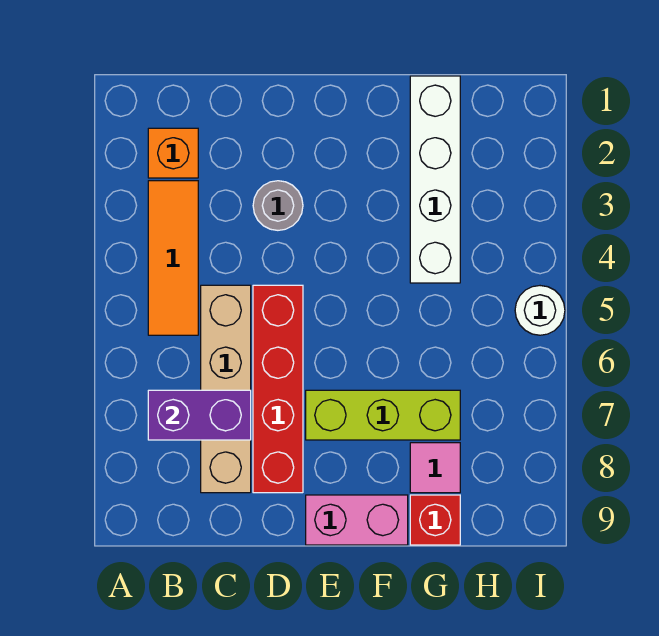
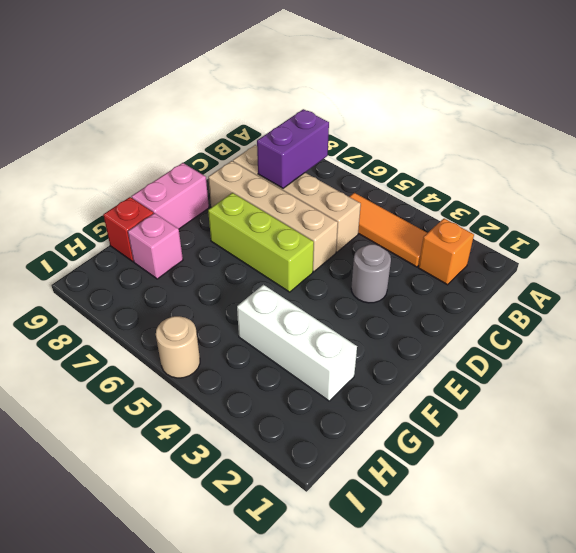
red 1x4 brick [253,285,303,493] -> tan 1x4 brick [208,161,338,272]
lime 1x3 brick [306,390,460,440] -> lime 1x3 brick turned to [208,193,314,292]
white 1x4 brick [410,76,460,283] -> white 1x3 brick [237,285,357,401]
pink 1x1 tile [410,443,460,493] -> pink 1x1 brick [128,213,183,279]
white 1x1 round brick [515,286,565,335] -> tan 1x1 round brick [156,316,200,378]

